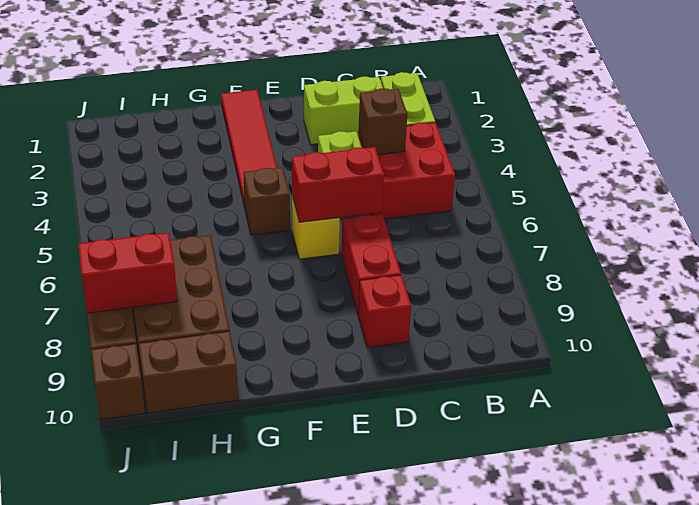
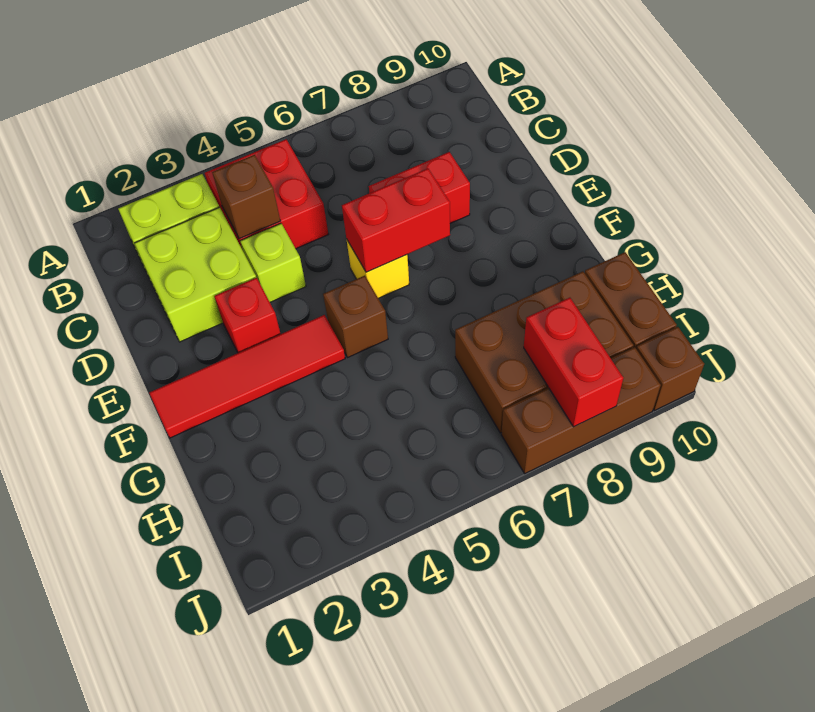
lime 1x2 brick [304,77,383,145] -> lime 2x2 brick [135,207,256,342]
red 1x2 brick [292,147,384,222] -> red 1x2 brick turned to [342,169,450,272]
red 1x1 brick [358,275,411,347] -> red 1x1 brick moved to [214,278,281,353]

